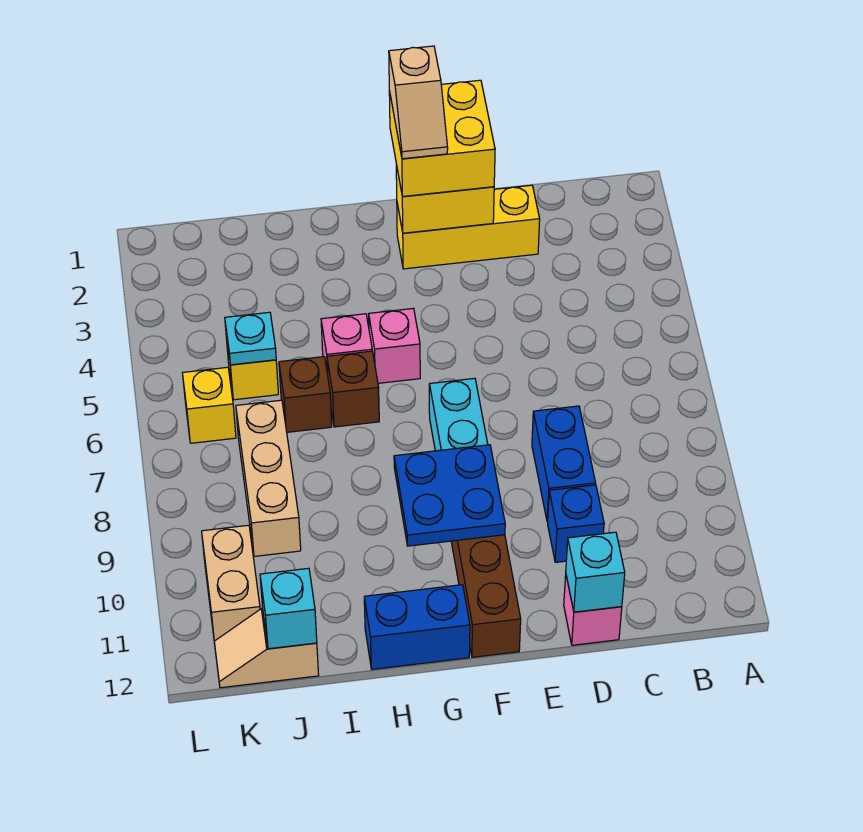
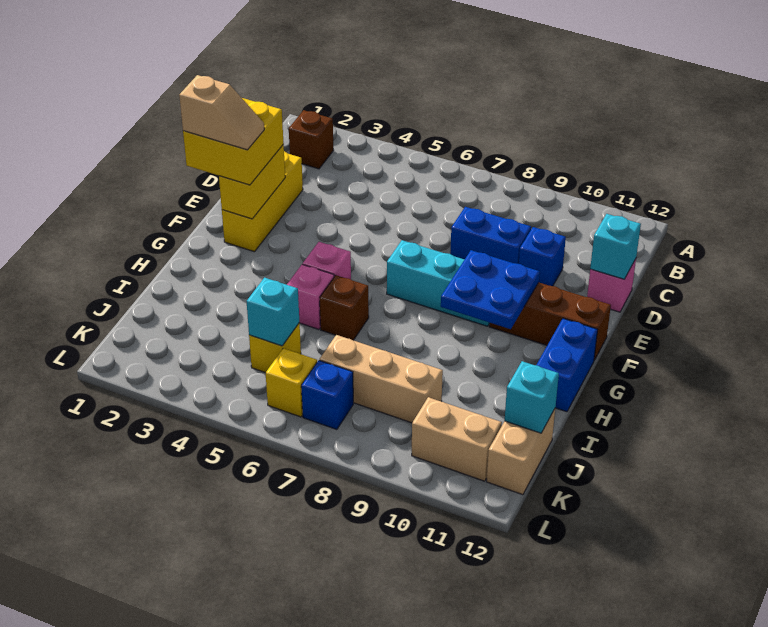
brown 1x1 brick [279,357,332,432] -> brown 1x1 brick moved to [289,110,334,169]
cyan 1x1 plate [225,312,276,365] -> cyan 1x1 brick [247,278,299,346]
tan 1x2 slope [214,608,319,688] -> tan 1x2 brick [487,409,555,495]
none -> blue 1x1 brick [301,360,353,429]

